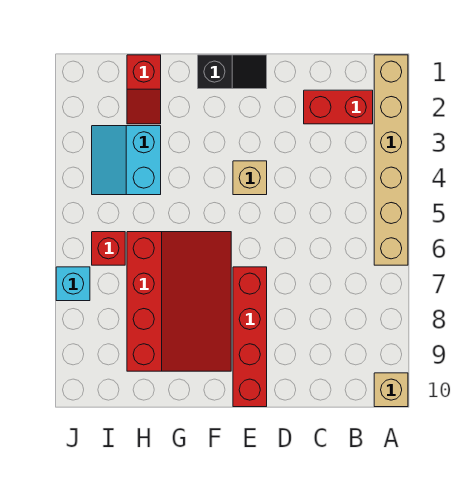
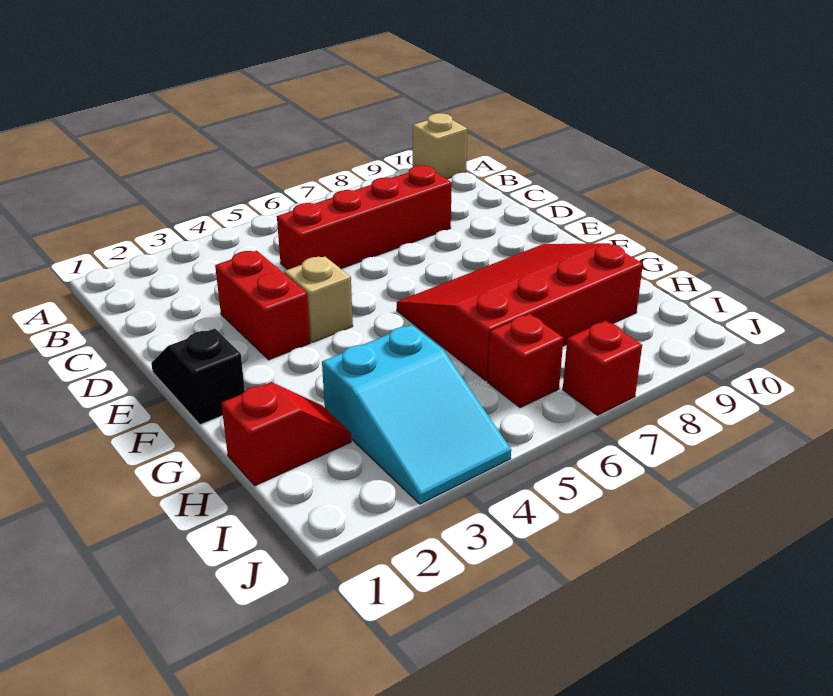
tan 1x6 brick [374,55,408,265] -> none
red 1x2 brick [304,90,373,124] -> red 1x2 brick moved to [215,251,310,360]
red 1x4 brick [233,267,267,407] -> red 1x4 brick moved to [277,165,452,270]
cyan 2x2 slope [92,126,161,195] -> cyan 2x3 slope [322,325,511,504]
cyan 1x1 brick [56,267,90,301] -> red 1x1 brick [563,321,642,415]

